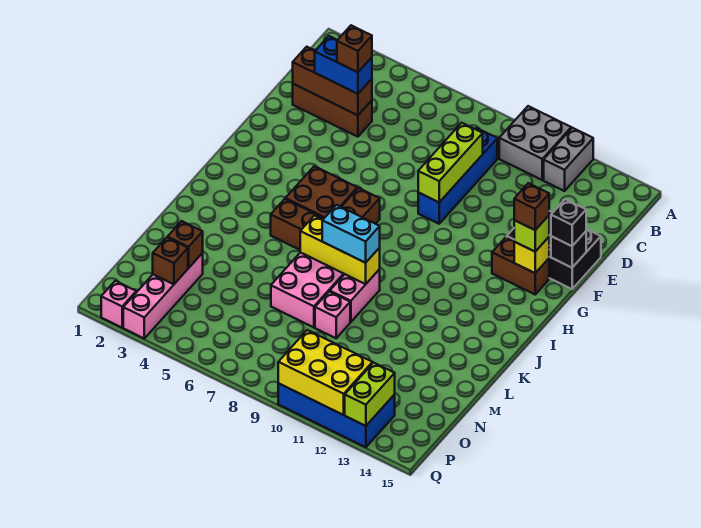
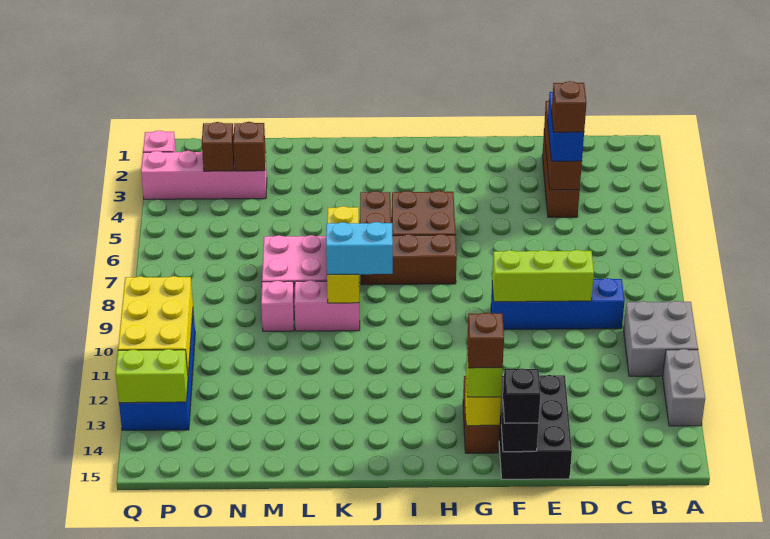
grey 1x2 brick [544,128,593,191] -> grey 1x2 brick turned to [663,349,705,426]
cyan 1x2 brick [322,205,380,263] -> cyan 1x2 brick turned to [326,222,393,275]

